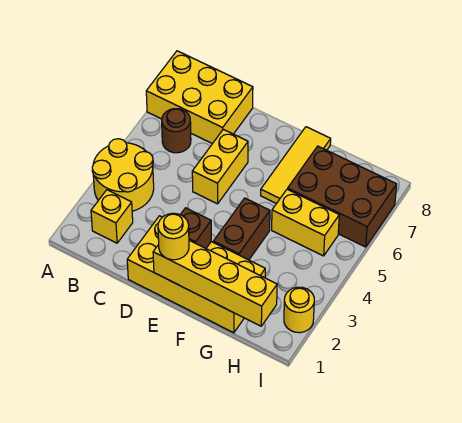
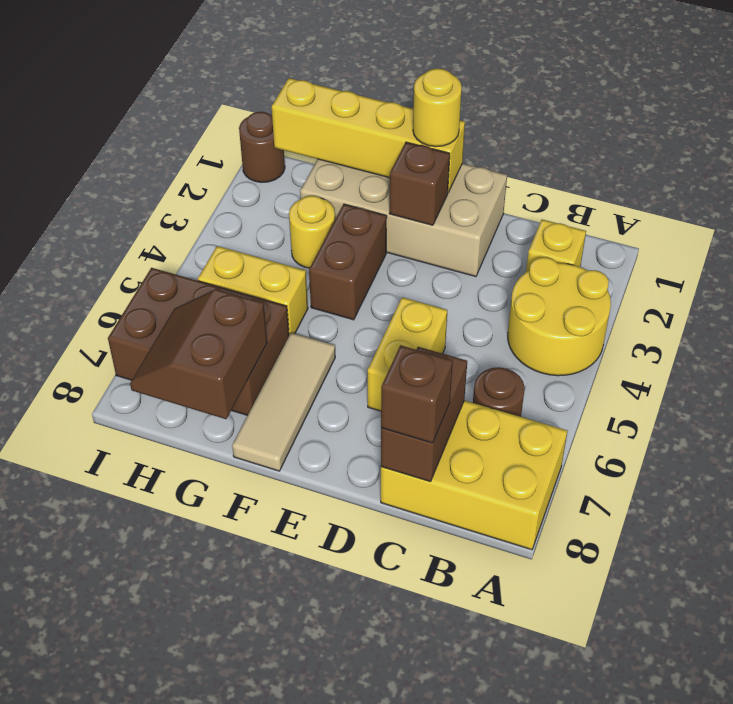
none -> brown 1x2 brick [381,347,467,482]
none -> brown 1x1 brick [381,345,453,443]
yellow 2x4 brick [127,216,265,333] -> tan 2x4 brick [300,159,507,277]
yellow 1x3 tile [261,127,331,204] -> tan 1x3 tile [232,333,335,471]
none -> brown 2x2 slope [130,289,267,419]
none -> brown 1x1 round brick [239,112,285,182]
yellow 1x1 round brick [284,287,314,333] -> yellow 1x1 round brick moved to [289,196,335,268]

